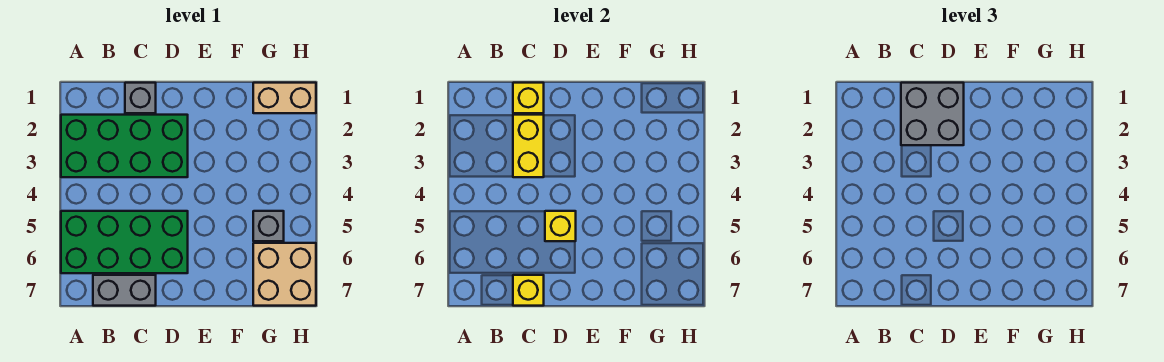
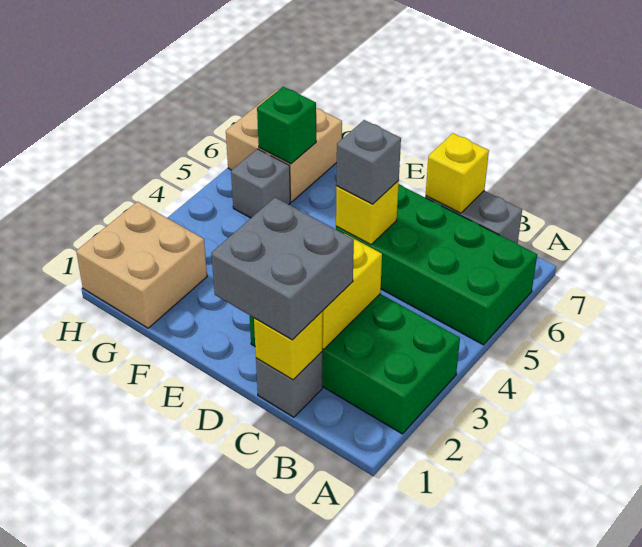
none -> grey 1x1 brick [336,120,401,204]
tan 1x2 brick [253,83,316,113] -> tan 2x2 brick [76,202,207,328]
none -> green 1x1 brick [257,87,316,164]

